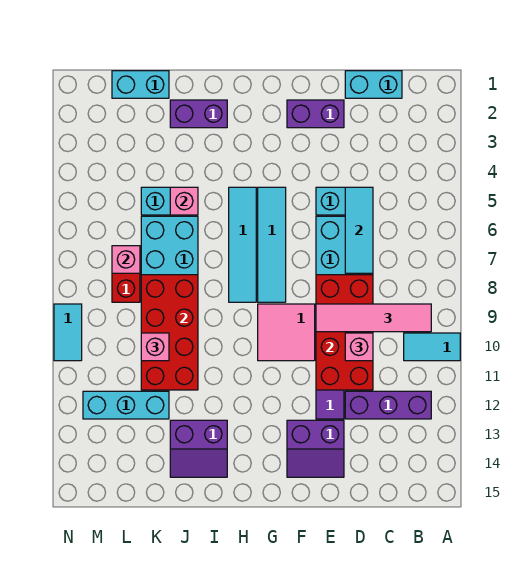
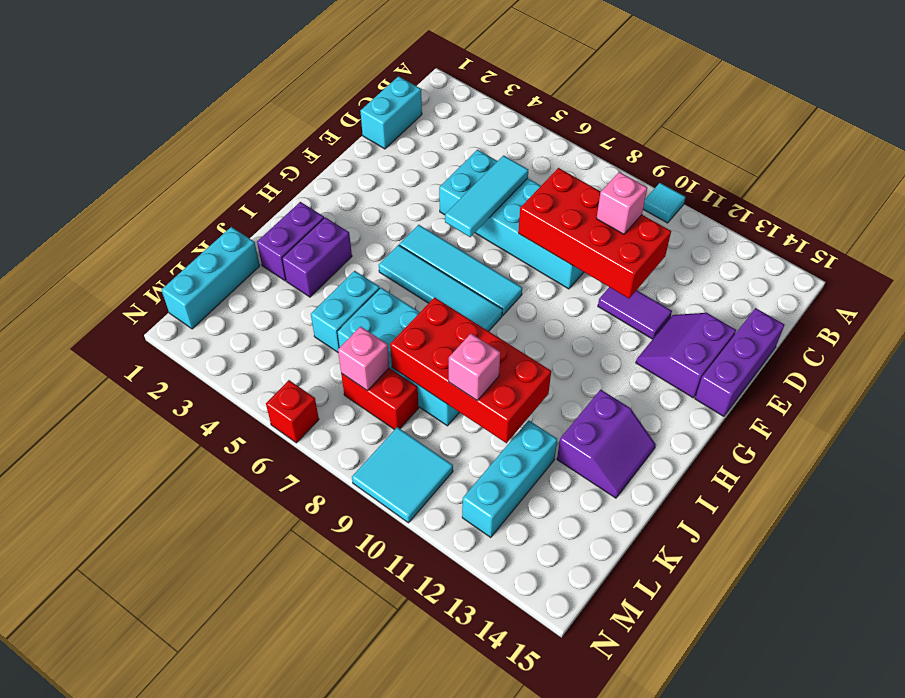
cyan 1x2 tile [404,333,460,361] -> cyan 1x1 tile [643,183,685,223]
pink 1x4 tile [316,304,431,332] -> none
purple 1x3 brick [345,391,431,419] -> purple 1x3 brick moved to [695,308,784,416]
cyan 1x3 tile [345,187,373,273] -> cyan 1x3 tile turned to [445,156,528,237]
purple 1x2 brick [287,100,344,128] -> purple 1x2 brick moved to [282,217,352,297]
purple 2x2 slope [287,420,344,477] -> purple 2x2 slope turned to [636,313,736,398]
pink 2x2 tile [258,304,315,361] -> none
pink 1x1 brick [170,187,198,215] -> none
cyan 1x2 brick [112,71,169,98] -> cyan 1x3 brick [161,227,260,329]
none -> red 1x1 brick [266,380,319,443]
cyan 1x2 tile [54,304,82,361] -> cyan 2x2 tile [352,427,453,523]

